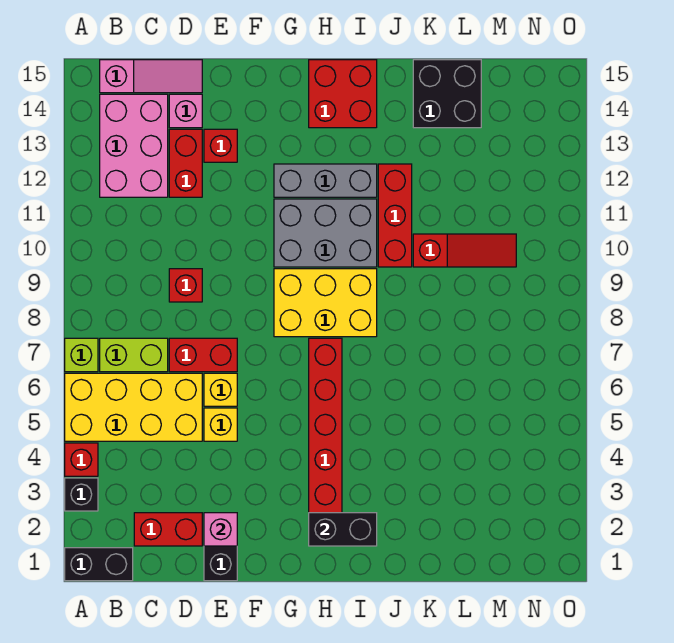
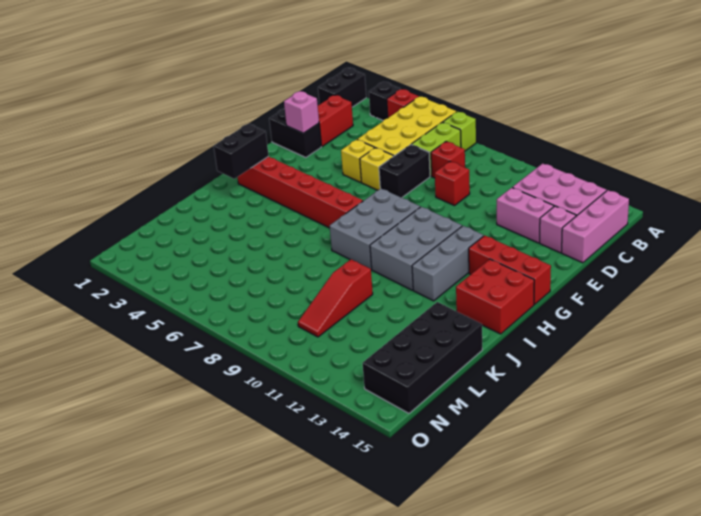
pink 1x3 slope [100,60,202,93] -> pink 1x3 brick [562,190,629,263]
red 1x2 brick [169,338,237,372] -> black 1x2 brick [379,145,430,198]
red 1x2 brick [169,129,202,197] -> pink 1x2 brick [497,188,554,243]
red 1x1 brick [204,129,237,162] -> red 1x1 brick moved to [431,142,465,178]
yellow 2x3 brick [274,269,377,337] -> grey 2x3 brick [330,188,420,269]
red 1x3 brick [378,164,412,267] -> red 1x3 brick moved to [469,235,551,305]
black 2x2 brick [413,60,481,128] -> black 2x4 brick [363,302,482,413]

